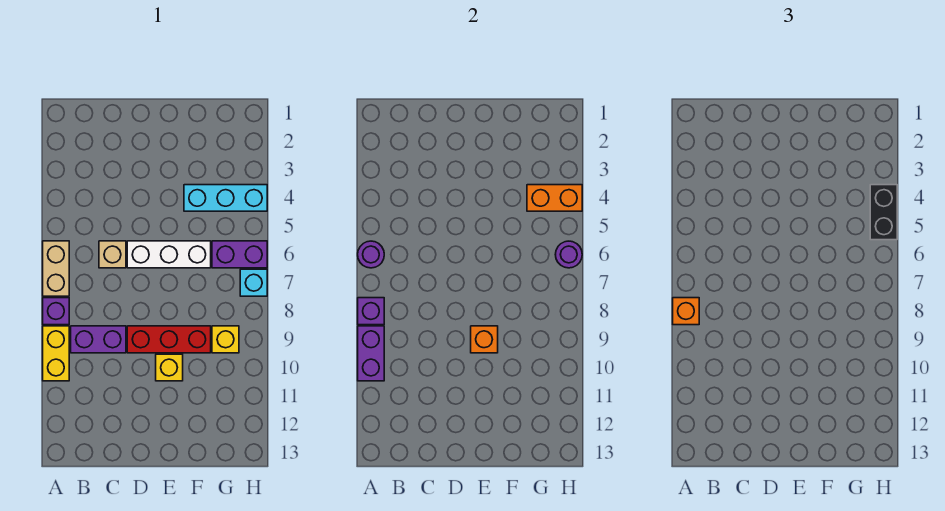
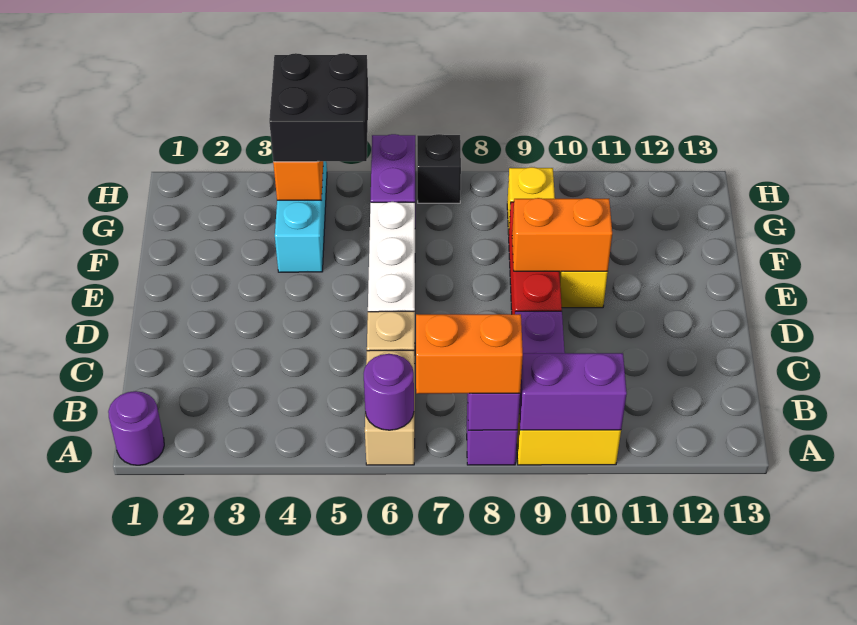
tan 1x2 brick [43,241,69,296] -> tan 1x2 brick turned to [365,350,415,465]
orange 1x1 brick [673,298,699,325] -> orange 1x2 brick [416,314,523,394]
orange 1x1 brick [471,326,498,353] -> orange 1x2 brick [512,198,612,271]
black 1x2 brick [870,185,897,240] -> black 2x2 brick [269,53,368,162]
purple 1x1 round brick [555,241,582,268] -> purple 1x1 round brick moved to [108,391,164,465]
cyan 1x1 brick [240,269,267,296] -> black 1x1 brick [417,134,461,203]

